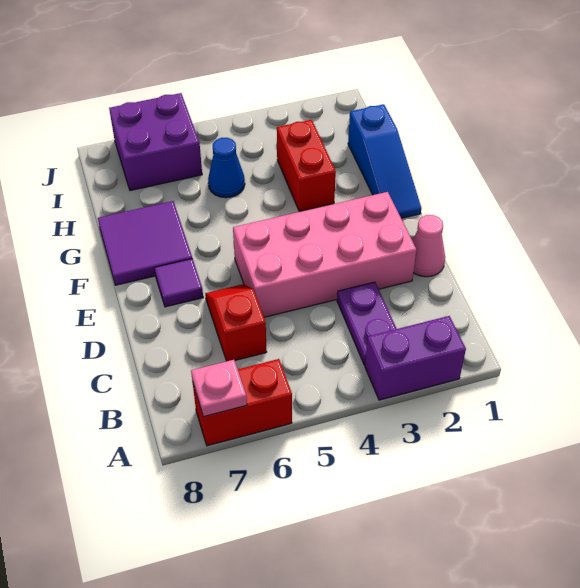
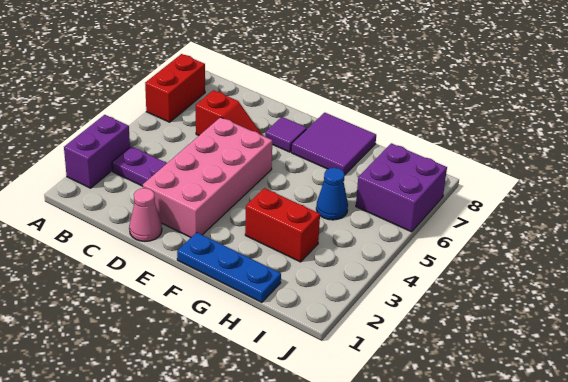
pink 1x1 plate [191,360,247,417] -> none
blue 1x3 slope [348,104,421,218] -> blue 1x3 plate [177,233,281,302]

